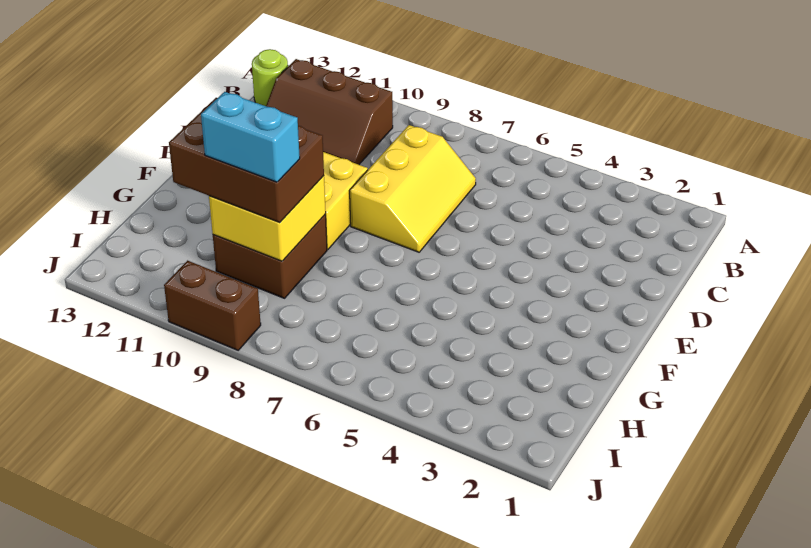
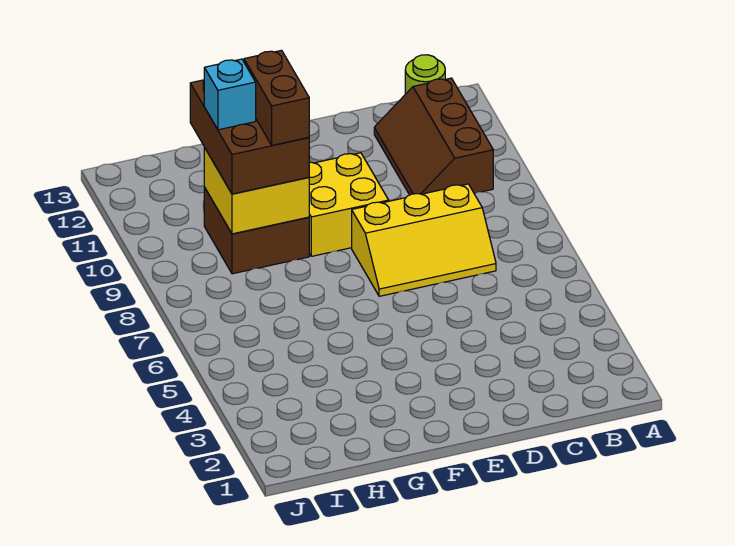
cyan 1x2 brick [201,92,300,182] -> cyan 1x1 brick [204,59,256,130]
brown 1x2 brick [164,261,261,350] -> brown 1x2 brick moved to [244,50,309,145]

